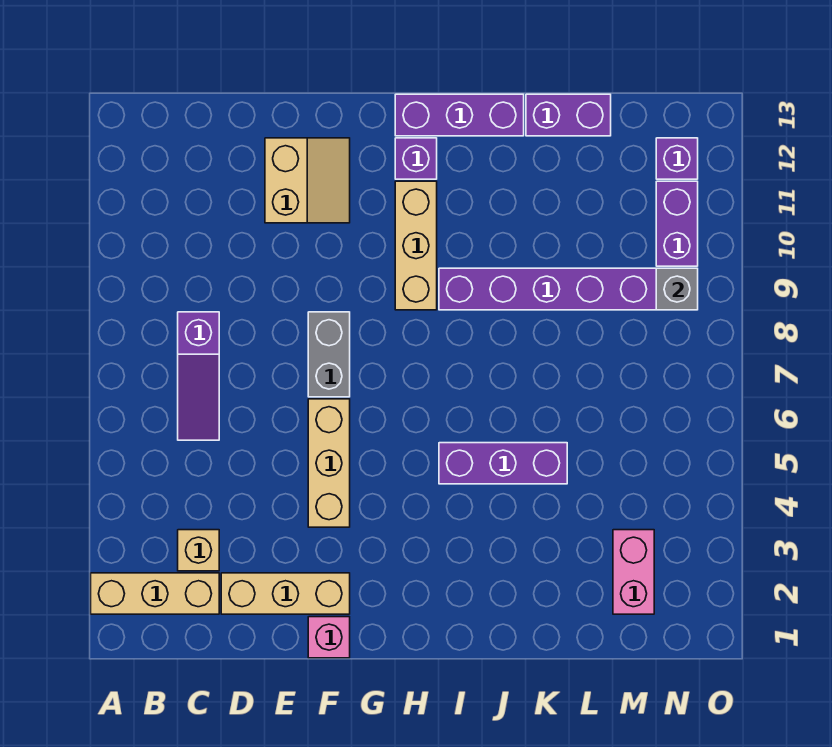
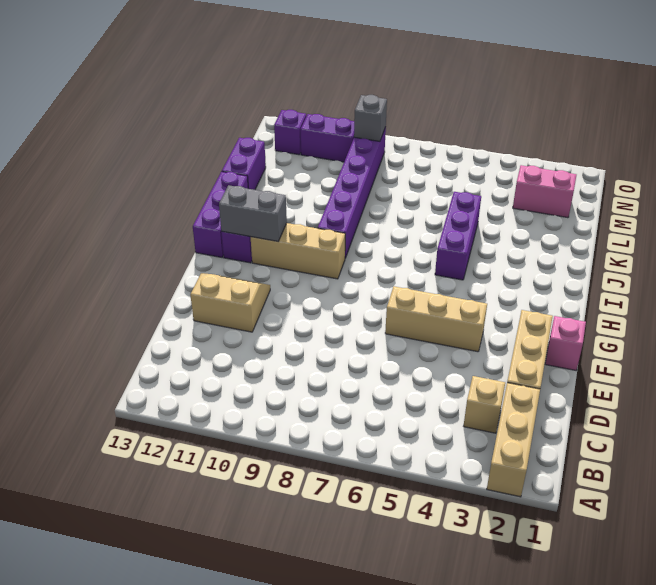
purple 1x3 slope [178,312,219,440] -> none
grey 1x2 brick [308,312,350,397] -> grey 1x2 brick moved to [219,185,287,241]

